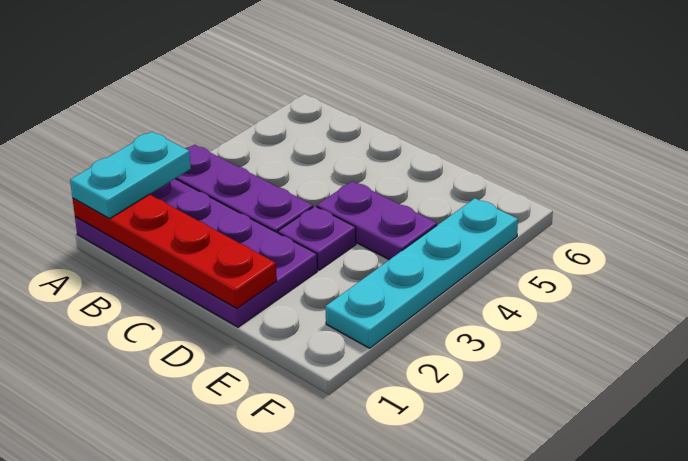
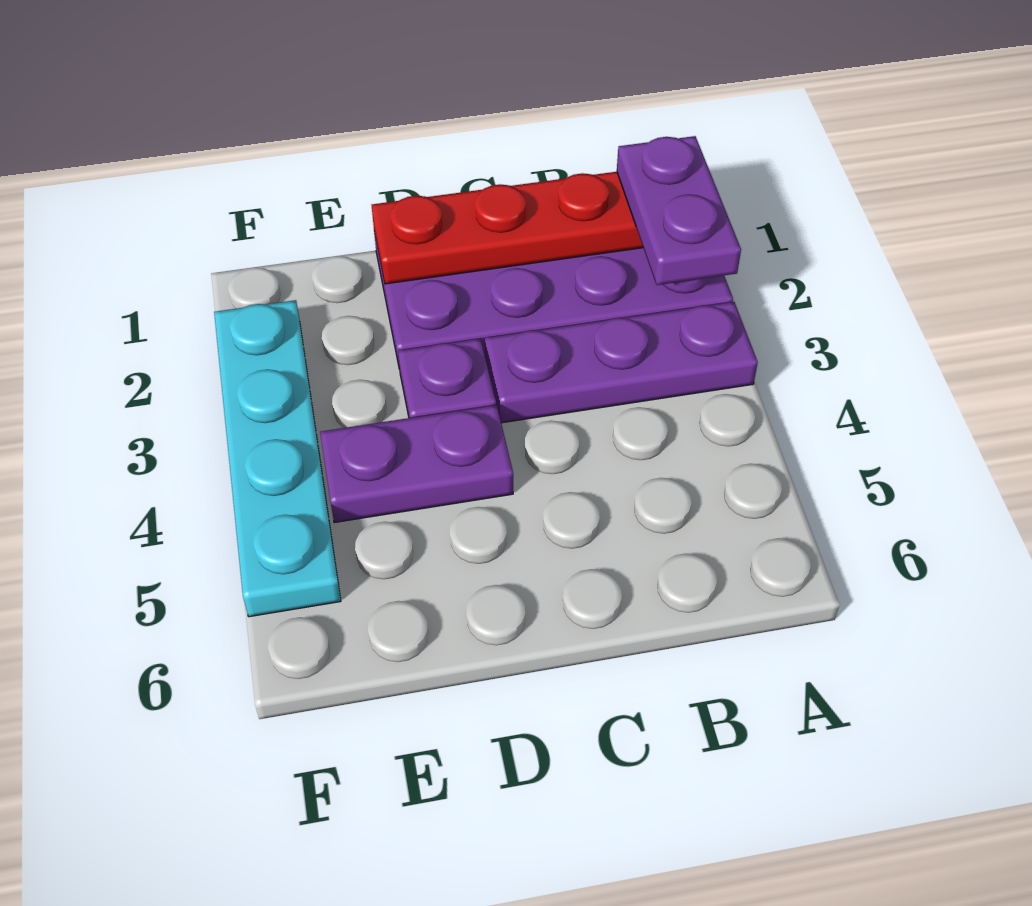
cyan 1x2 plate [70,132,191,219] -> purple 1x2 plate [617,136,741,285]

